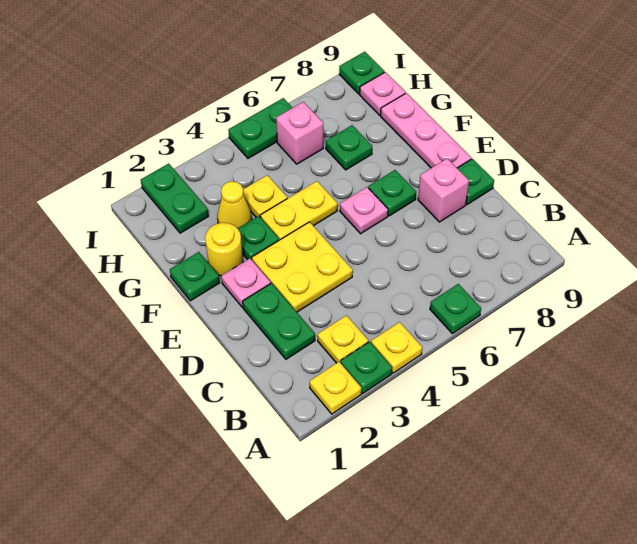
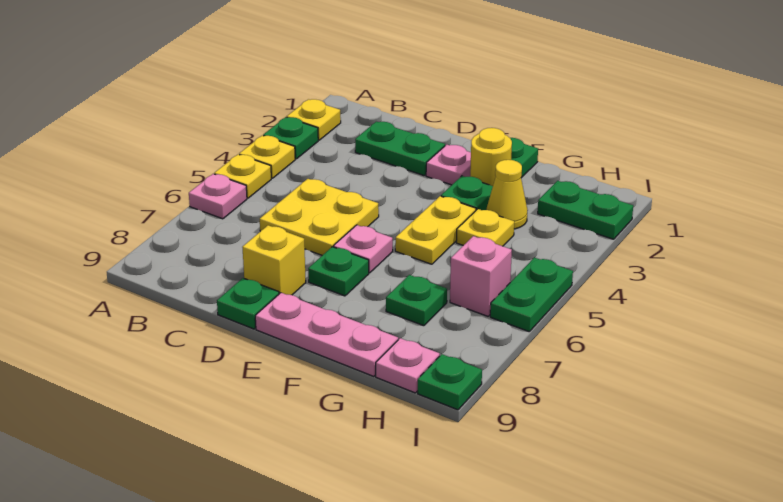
green 1x1 plate [430,284,481,334] -> pink 1x1 plate [189,174,247,219]
yellow 1x1 plate [318,315,369,363] -> yellow 1x1 plate moved to [214,154,271,198]
yellow 2x2 plate [252,222,353,312] -> yellow 2x2 plate moved to [260,179,379,255]
pink 1x1 brick [418,158,469,222] -> yellow 1x1 brick [242,225,306,295]

